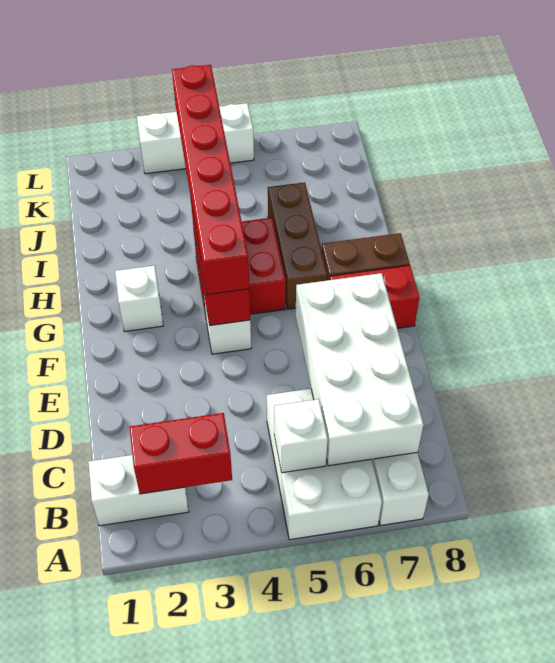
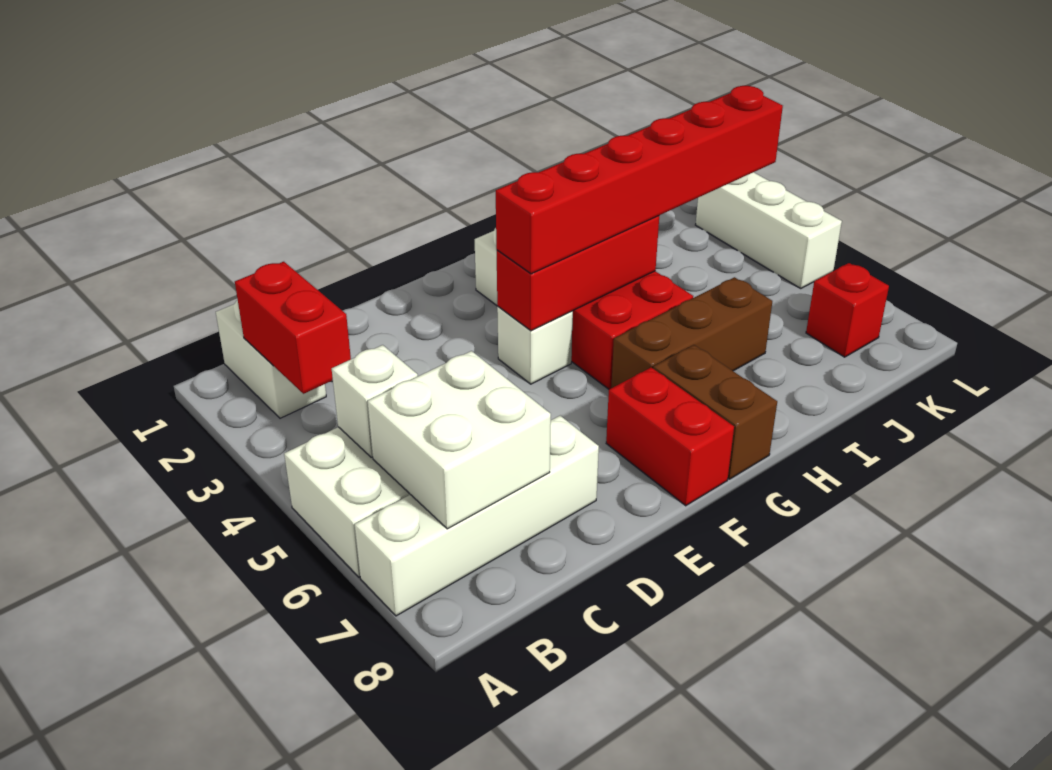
white 2x4 brick [296,273,424,466] -> white 2x2 brick [368,351,551,529]
none -> red 1x1 brick [806,263,889,357]

